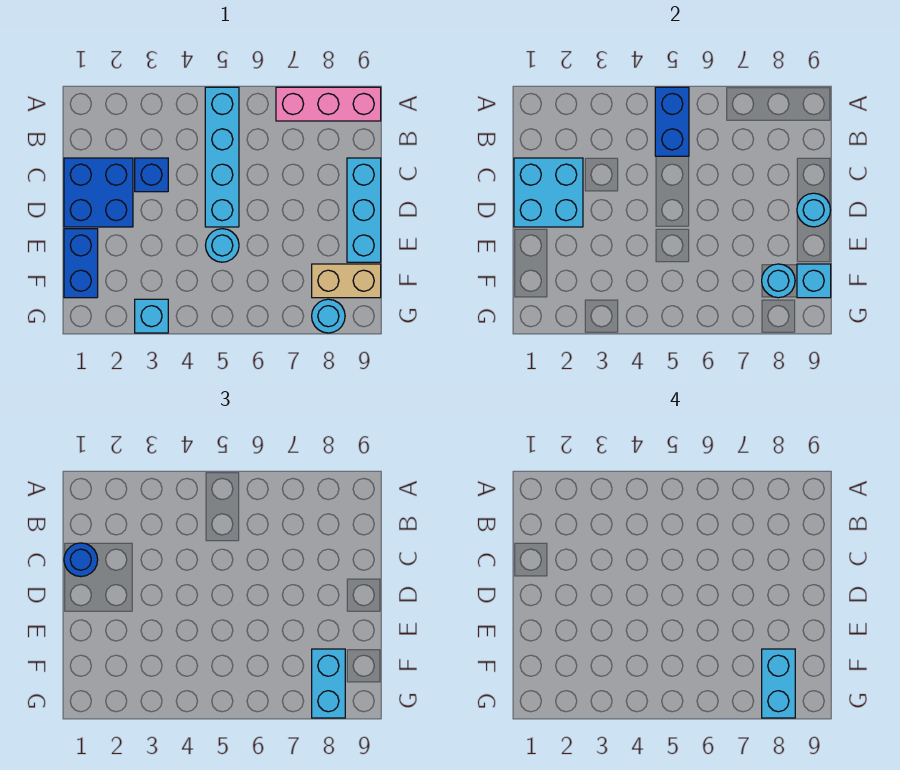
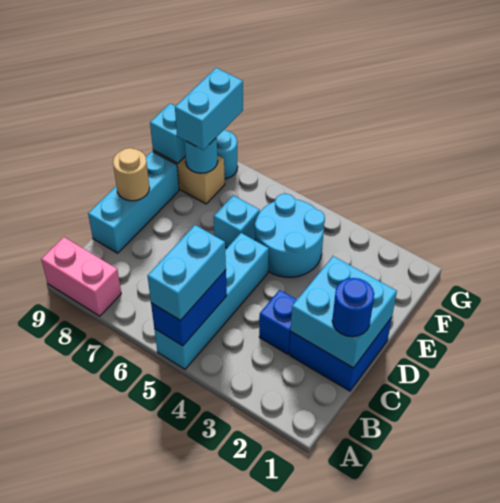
pink 1x3 brick [276,87,381,121] -> pink 1x2 brick [41,237,121,316]
cyan 1x1 round brick [797,193,830,227] -> tan 1x1 round brick [113,148,150,201]
blue 1x2 brick [64,229,98,298] -> none
cyan 1x1 round brick [205,229,239,262] -> cyan 2x2 round brick [255,194,325,277]
cyan 1x2 brick [762,649,795,718] -> cyan 1x2 brick moved to [148,225,226,321]
cyan 1x1 brick [135,299,168,333] -> cyan 1x1 brick moved to [214,195,260,248]

